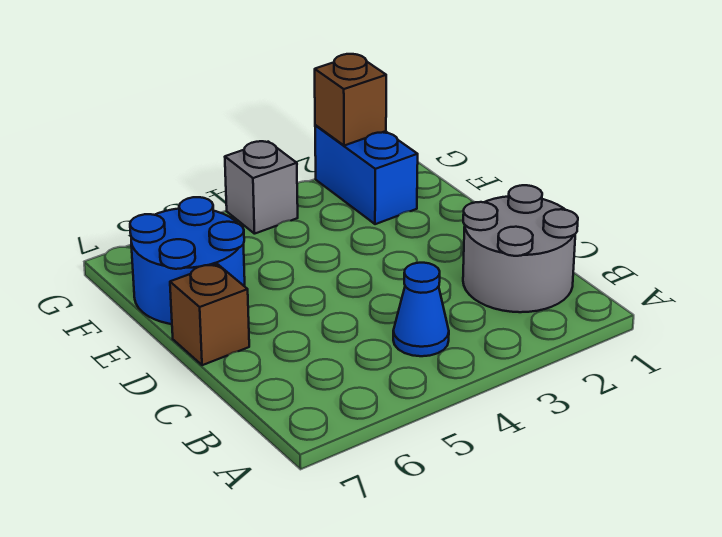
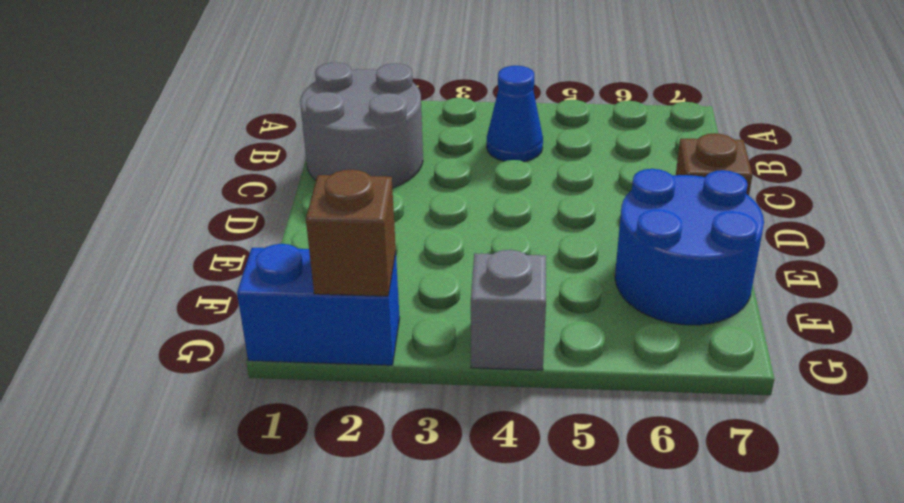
blue 1x2 brick [315,125,418,224] -> blue 1x2 brick turned to [237,244,400,365]

